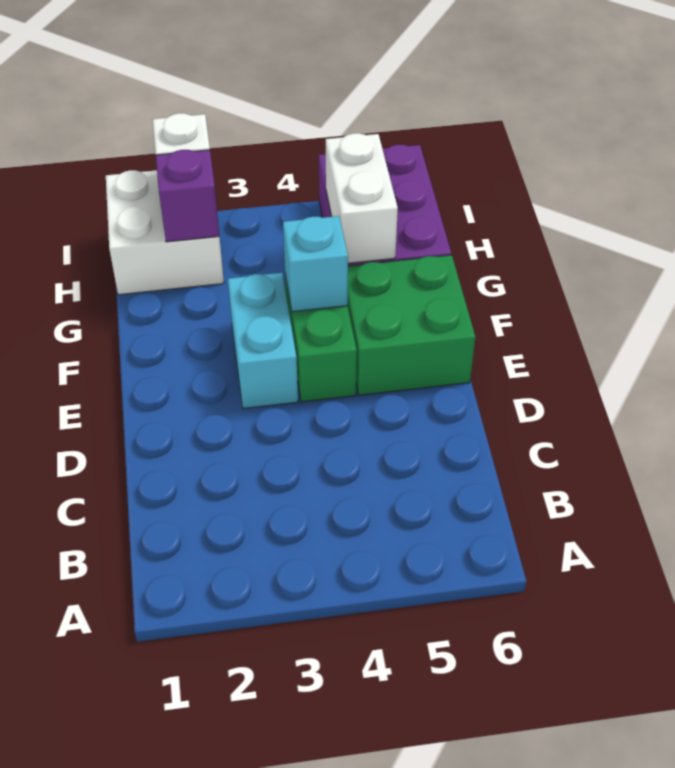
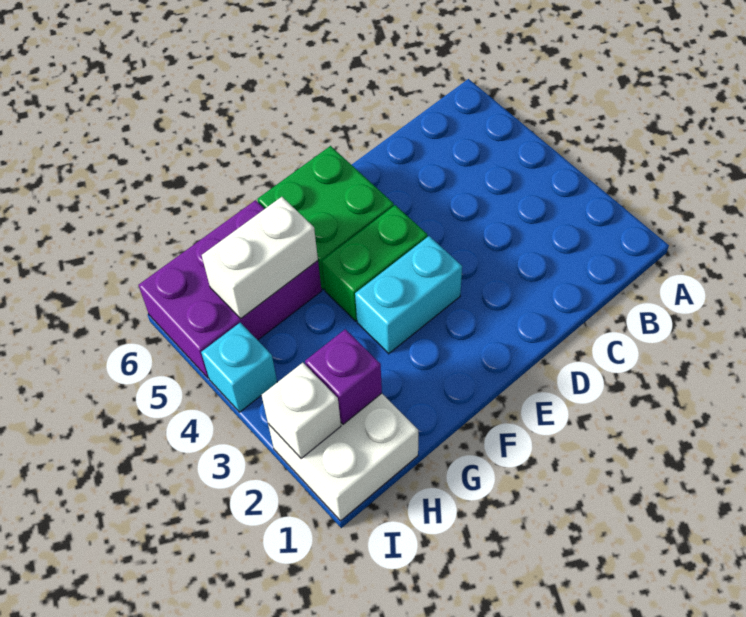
cyan 1x1 brick [283,216,348,312] -> cyan 1x1 brick moved to [201,323,277,412]

